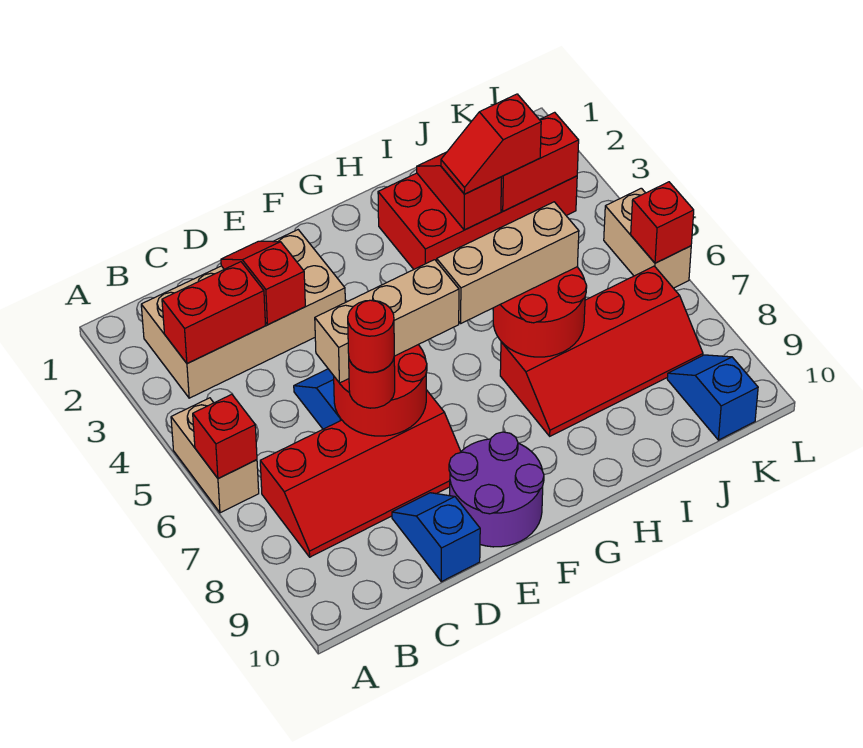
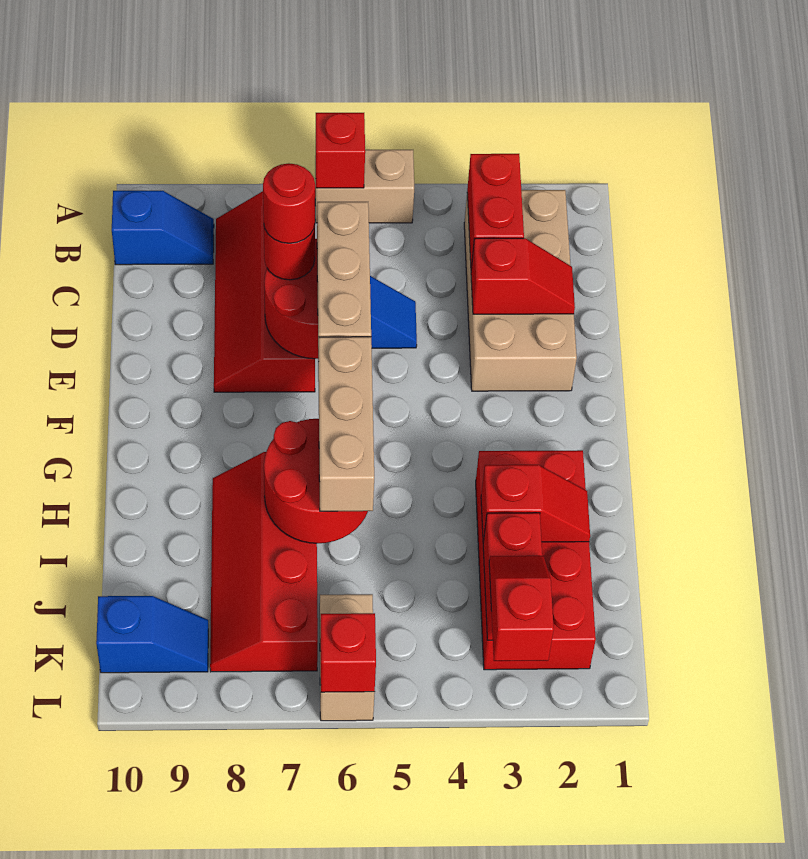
blue 1x2 slope [392,493,480,582] -> blue 1x2 slope moved to [112,191,214,265]
purple 2x2 round brick [449,432,544,547] -> none
red 1x2 slope [441,94,541,194] -> red 1x2 slope moved to [489,556,554,661]
tan 1x2 brick [604,188,691,288] -> tan 1x2 brick turned to [320,594,375,721]

